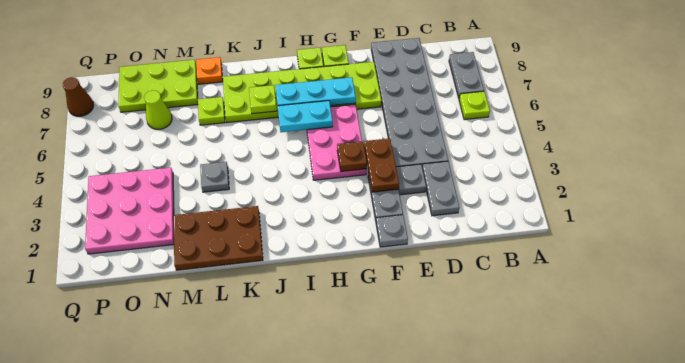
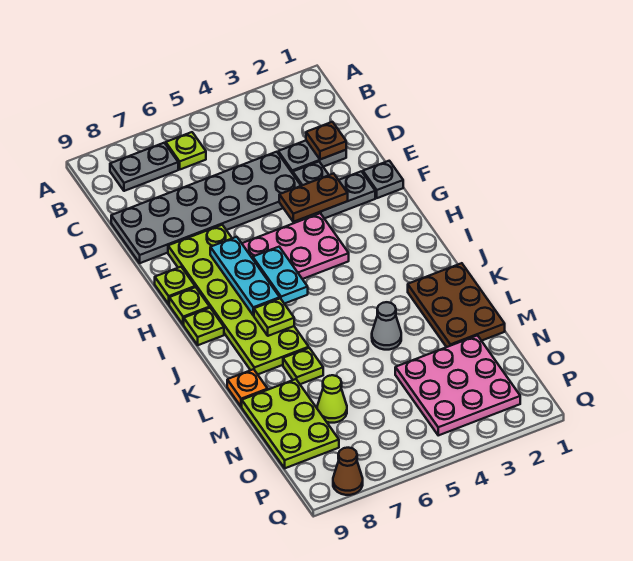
brown 1x1 plate [337,141,367,172] -> brown 1x1 plate moved to [306,122,346,160]
none -> lime 1x1 plate [184,308,224,345]
grey 1x1 plate [200,162,229,192] -> grey 1x1 cone [372,302,401,350]

